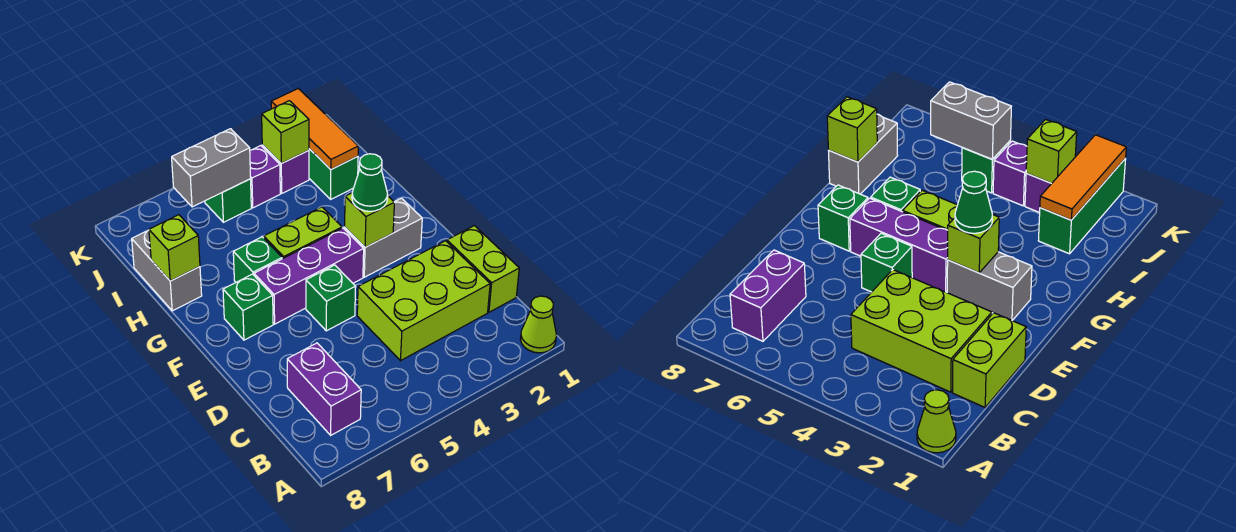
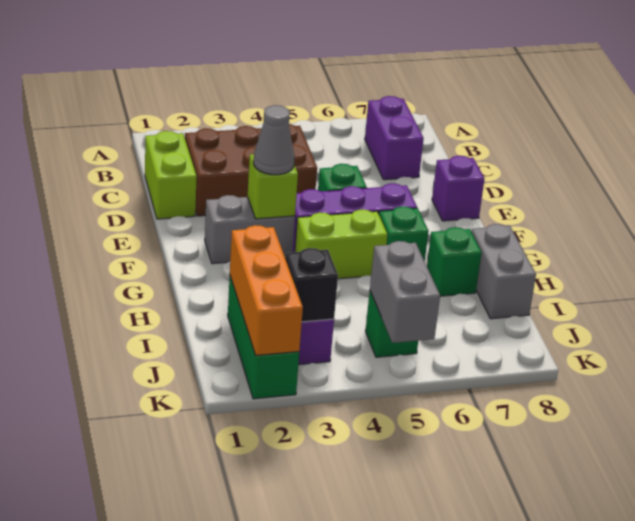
lime 1x1 cone [520,296,556,353] -> none
lime 2x3 brick [357,241,490,361] -> brown 2x3 brick [185,124,317,216]
green 1x1 cone [352,154,388,211] -> grey 1x1 cone [253,105,294,175]
green 1x1 brick [223,274,273,340] -> green 1x1 brick moved to [427,227,482,296]
lime 1x1 brick [149,215,200,281] -> none
orange 1x3 tile [271,89,358,169] -> orange 1x3 brick [230,225,303,355]
lime 1x1 brick [262,101,309,163] -> black 1x1 brick [285,248,338,322]
purple 1x1 brick [250,146,280,208] -> purple 1x1 brick moved to [432,156,484,221]
grey 1x2 brick [172,129,251,207] -> grey 1x2 brick turned to [370,241,440,343]

